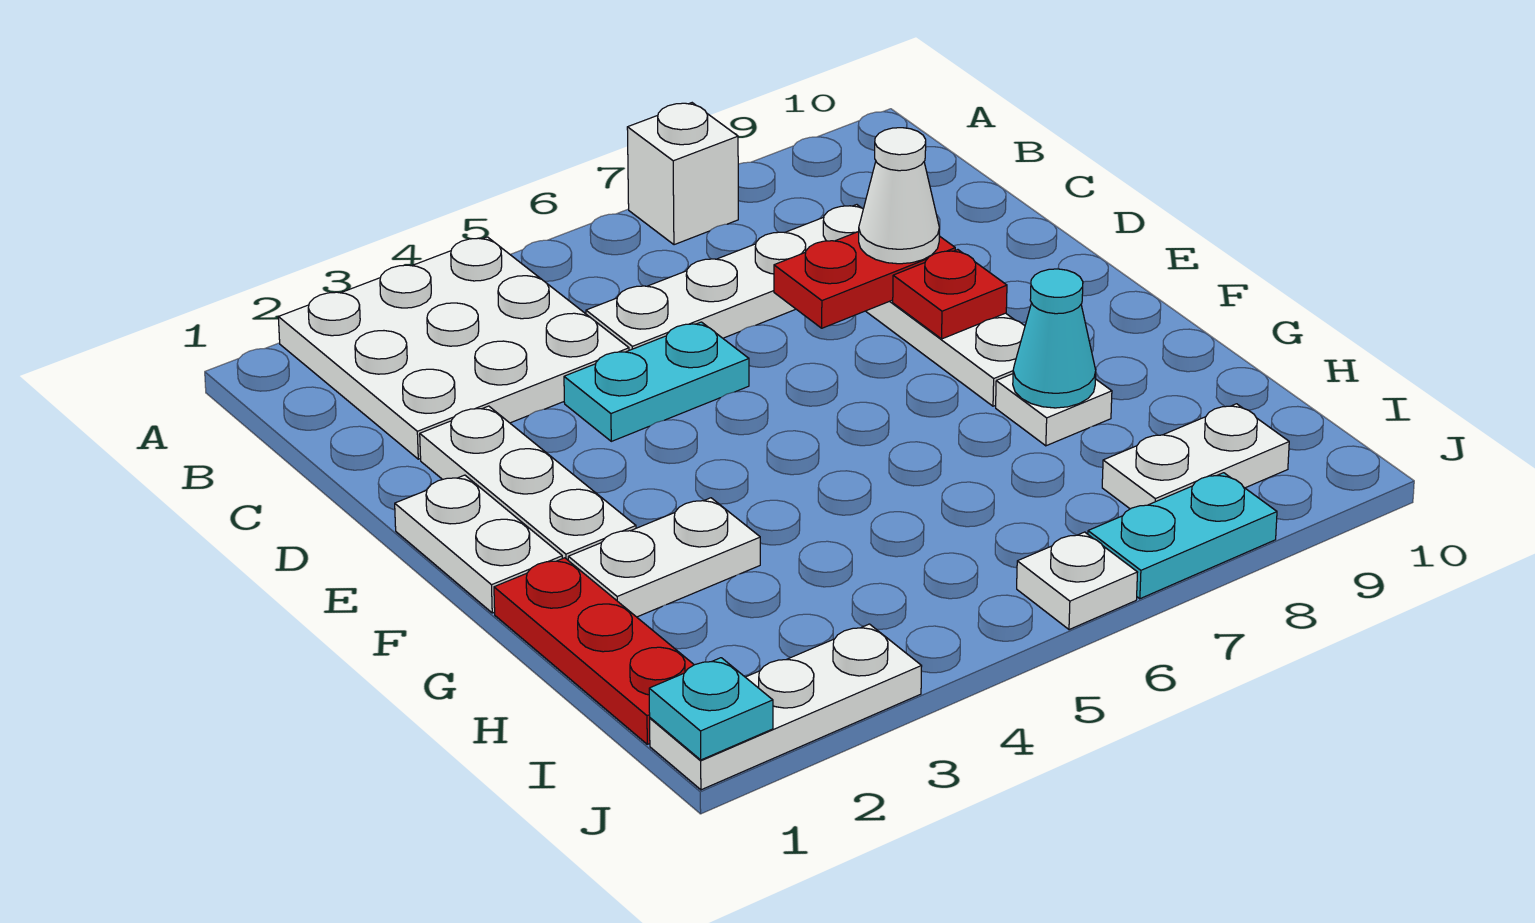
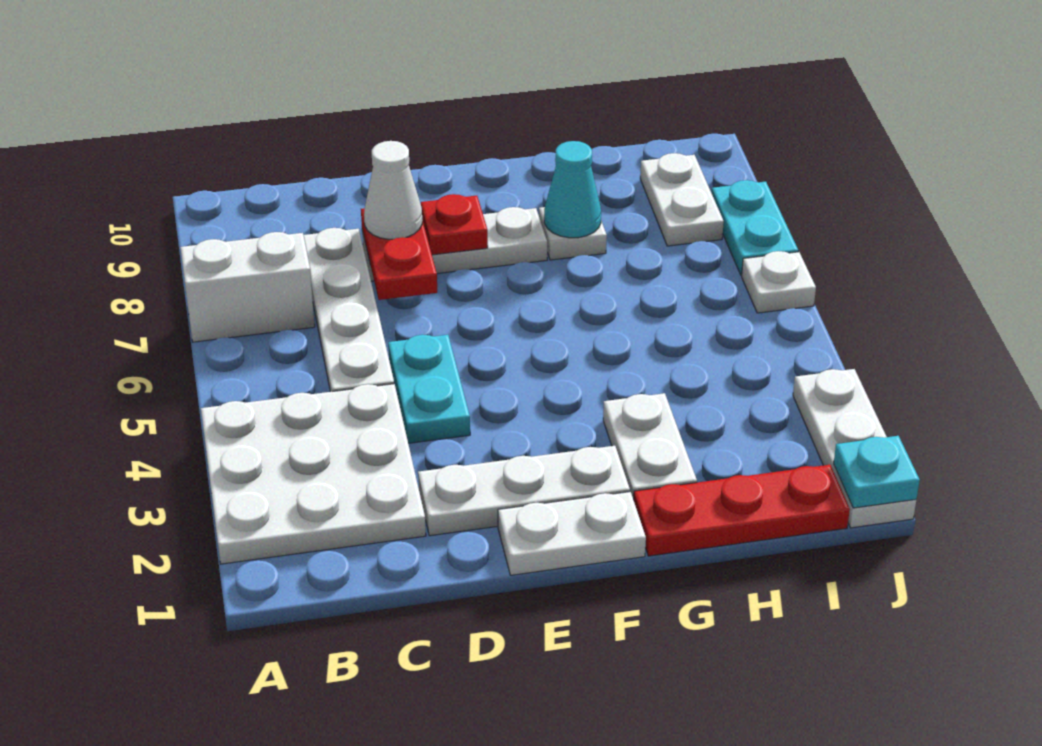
white 1x1 brick [627,103,738,245] -> white 1x2 brick [180,232,315,342]

